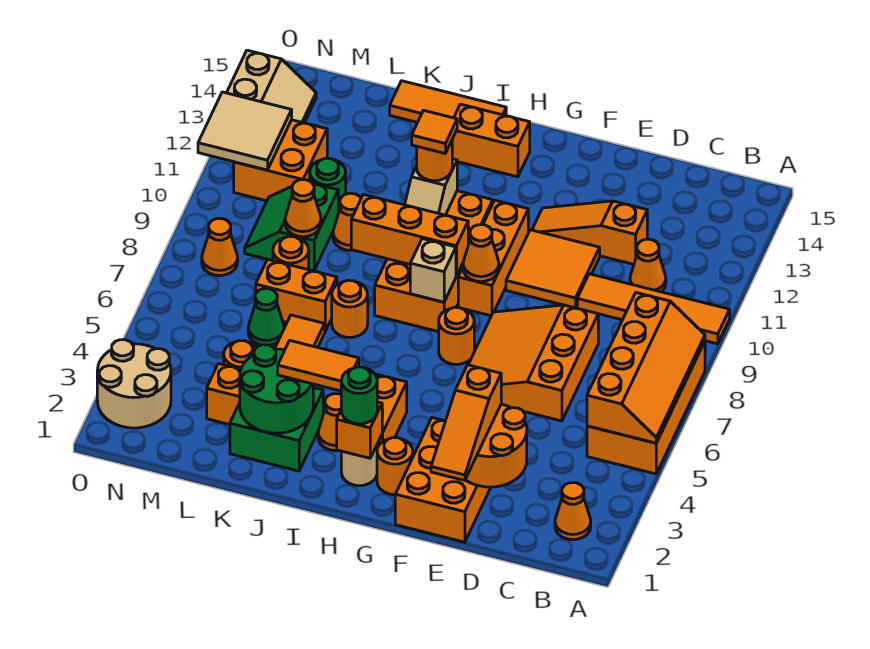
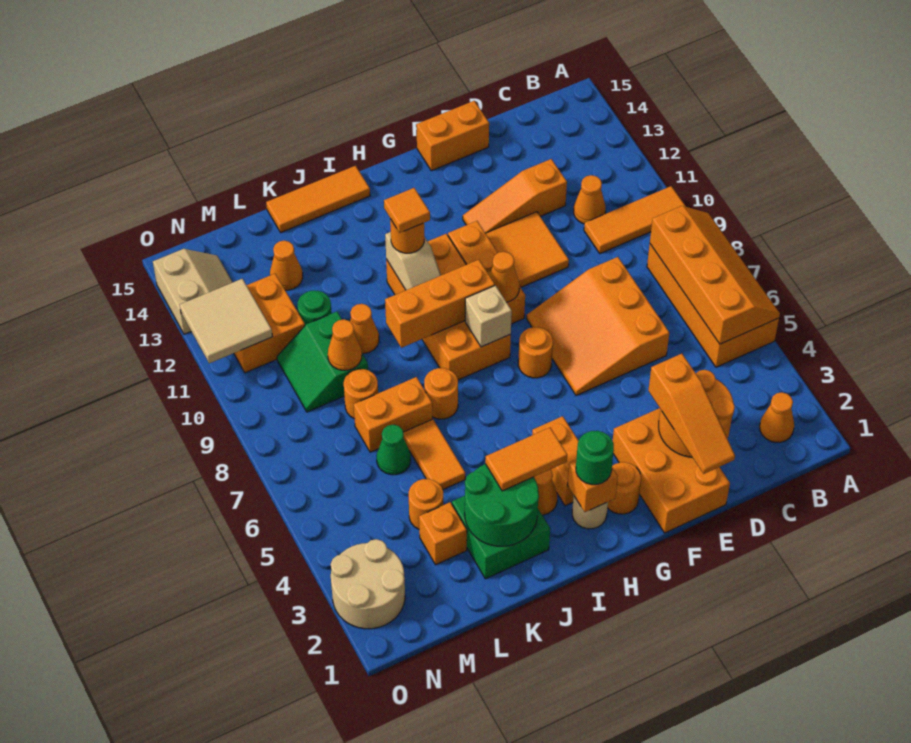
orange 1x4 tile [577,274,730,344] -> orange 1x3 tile [584,186,686,253]
orange 1x2 brick [452,104,530,177] -> orange 1x2 brick moved to [416,101,489,171]
orange 1x1 cone [202,218,238,276] -> orange 1x1 cone moved to [270,241,303,290]

